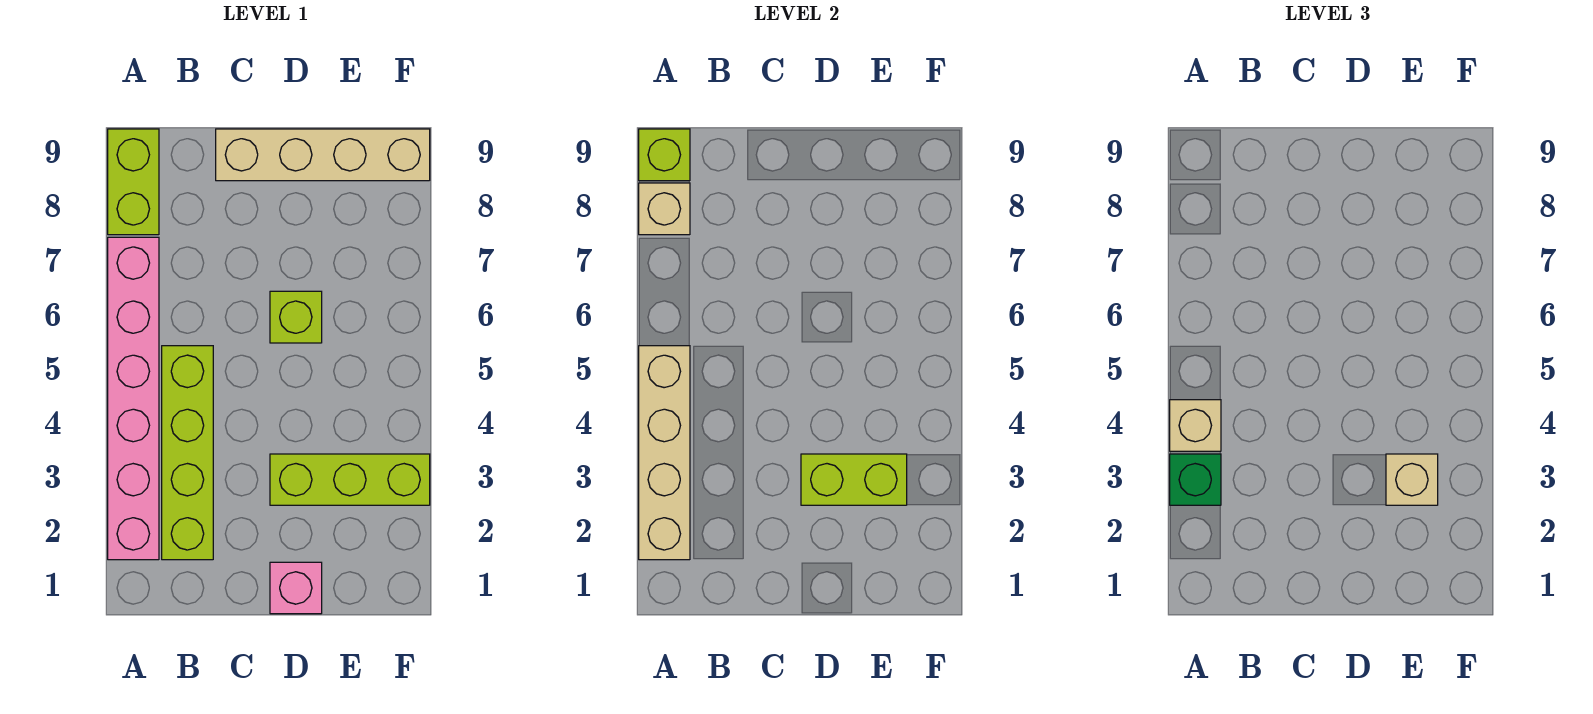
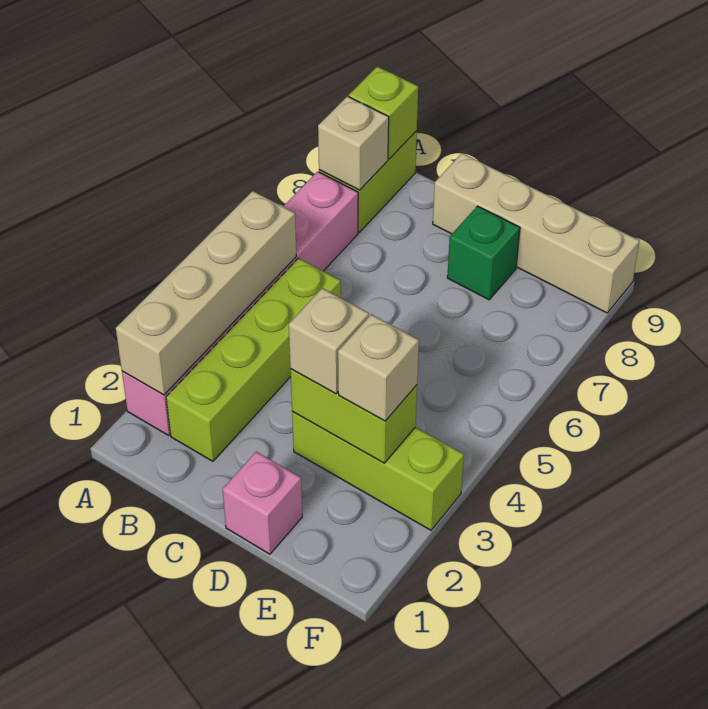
green 1x1 brick [1170,454,1221,505] -> green 1x1 brick moved to [447,206,520,300]
tan 1x1 brick [1170,400,1221,451] -> tan 1x1 brick moved to [289,288,369,394]
lime 1x1 brick [270,291,322,343] -> none

